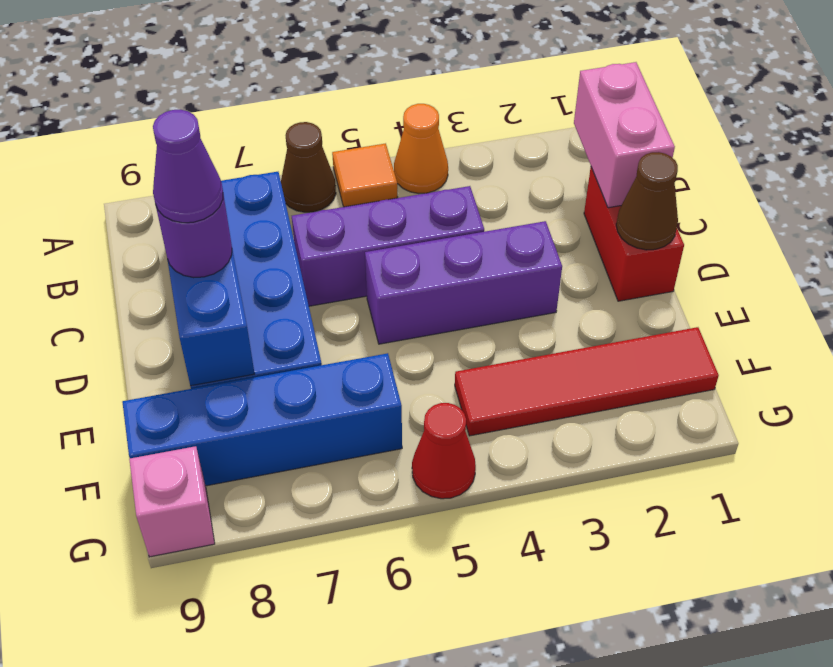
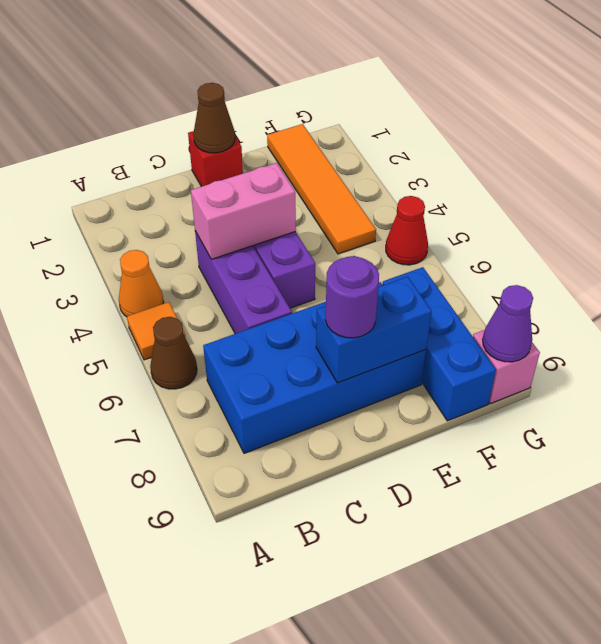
pink 1x2 brick [574,62,675,208] -> pink 1x2 brick moved to [191,163,296,259]
red 1x2 brick [584,167,684,301] -> red 1x1 brick [188,131,243,187]
purple 1x1 cone [153,110,223,223] -> purple 1x1 cone moved to [483,285,533,362]
red 1x4 tile [455,327,719,436] -> orange 1x4 tile [267,124,376,254]
blue 1x4 brick [122,353,402,486] -> blue 1x3 brick [382,267,496,421]

